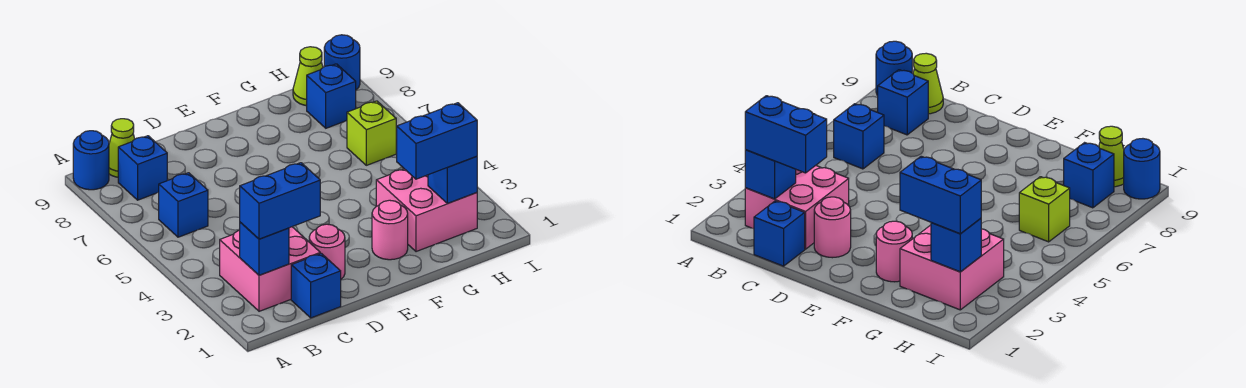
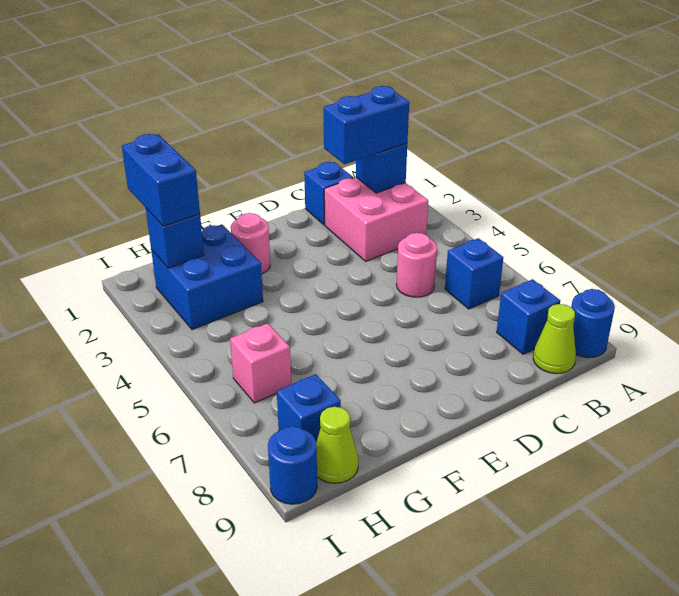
pink 1x1 round brick [309,224,345,279] -> pink 1x1 round brick moved to [396,233,437,297]
pink 2x2 brick [376,169,477,252] -> blue 2x2 brick [151,224,263,330]
blue 1x2 brick [396,103,477,179] -> blue 1x2 brick turned to [122,134,200,226]
lime 1x1 brick [347,101,396,165] -> pink 1x1 brick [230,323,291,403]

